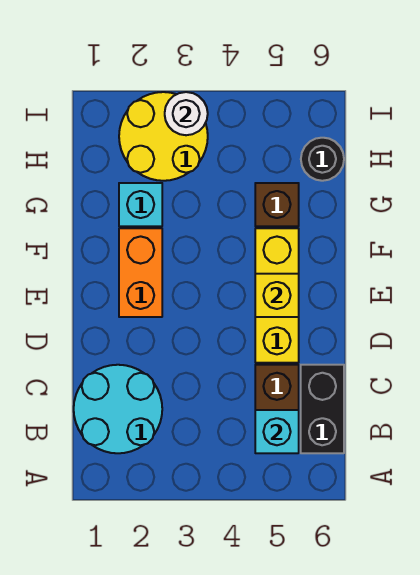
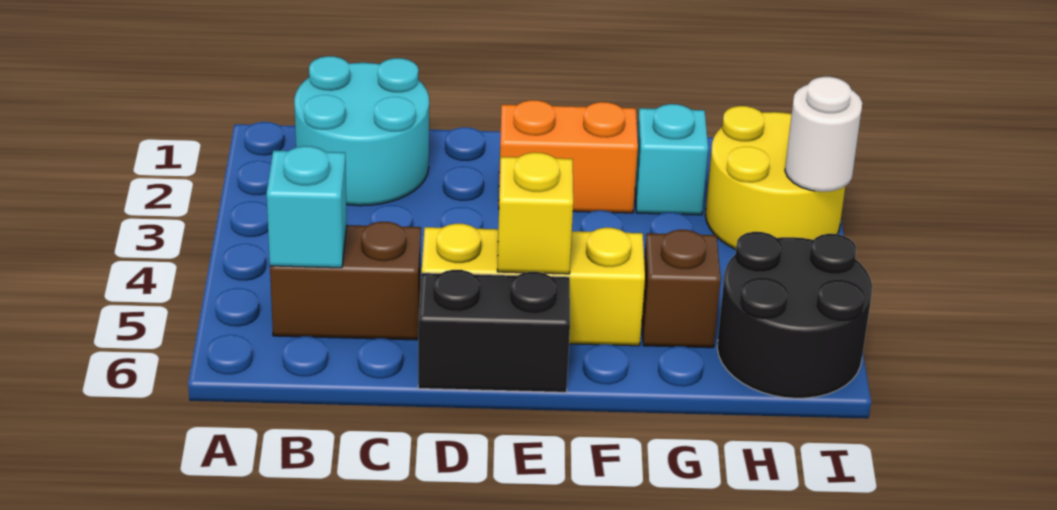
black 1x2 brick [301,365,344,453] -> black 1x2 brick moved to [418,270,570,392]
black 1x1 round brick [301,138,344,181] -> black 2x2 round brick [717,232,872,398]

